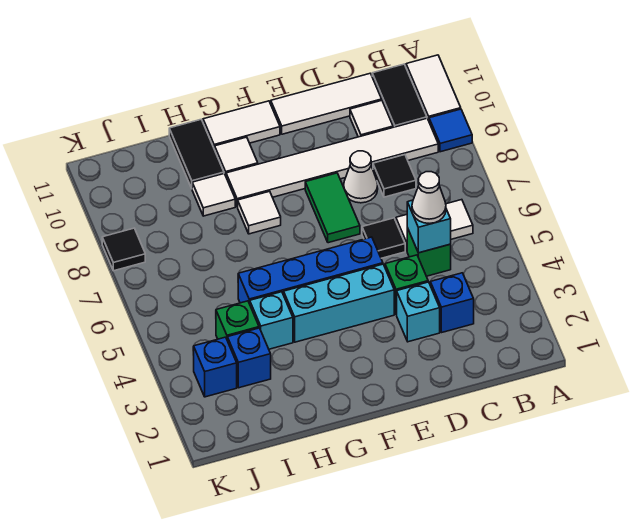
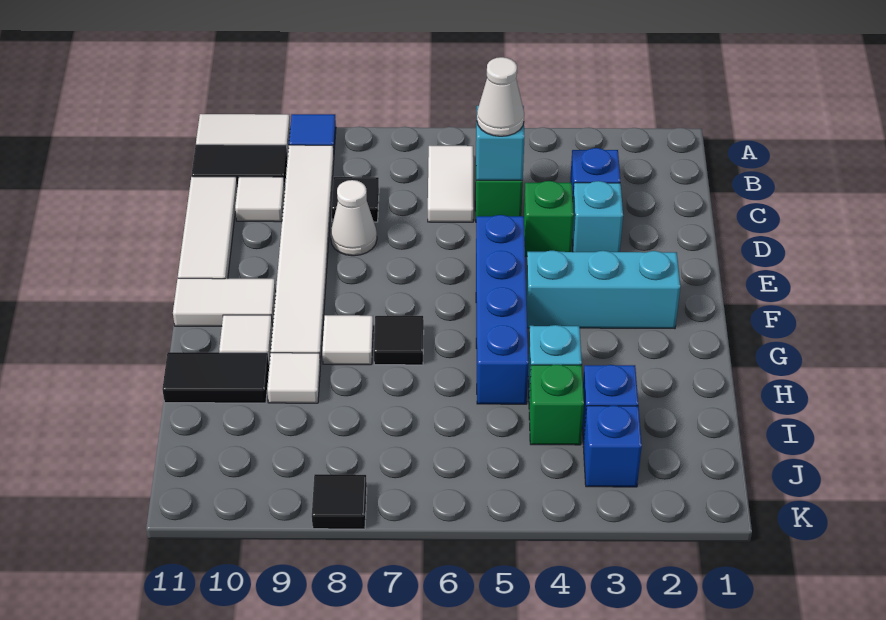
black 1x1 tile [362,218,405,258] -> black 1x1 tile moved to [374,316,424,365]
cyan 1x3 brick [284,264,394,342] -> cyan 1x3 brick turned to [526,251,680,329]
green 1x2 tile [305,173,360,243] -> none
white 1x2 tile [203,101,280,149] -> white 1x2 tile turned to [173,278,276,326]

